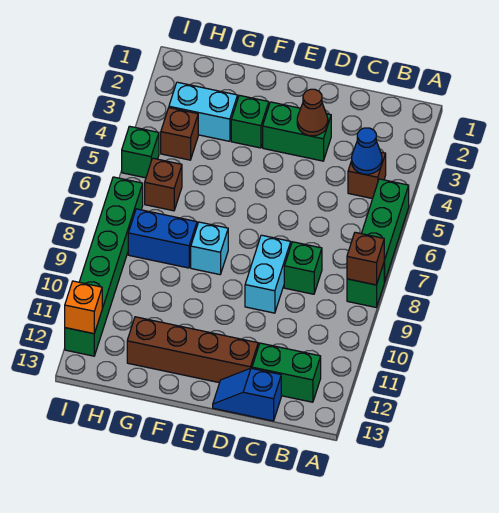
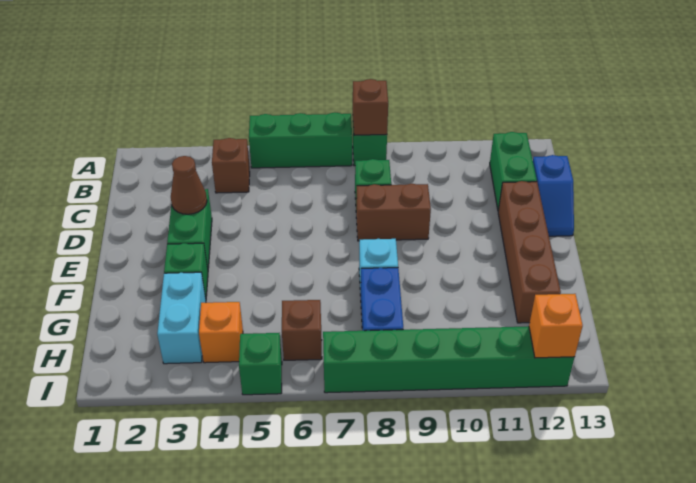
blue 1x1 cone [352,128,382,174] -> none
cyan 1x2 brick [245,235,291,313] -> brown 1x2 brick [356,184,431,241]
brown 1x1 brick [161,108,198,160] -> orange 1x1 brick [199,302,243,363]

